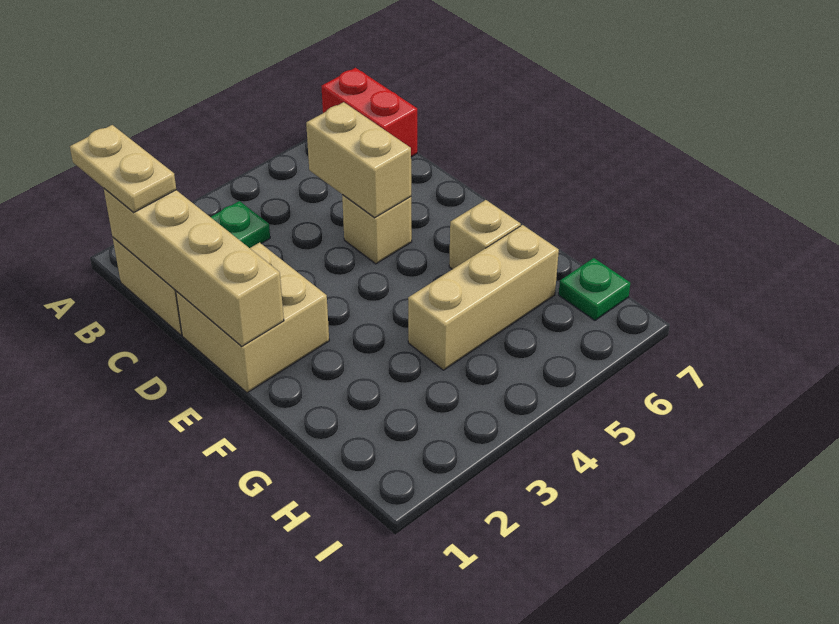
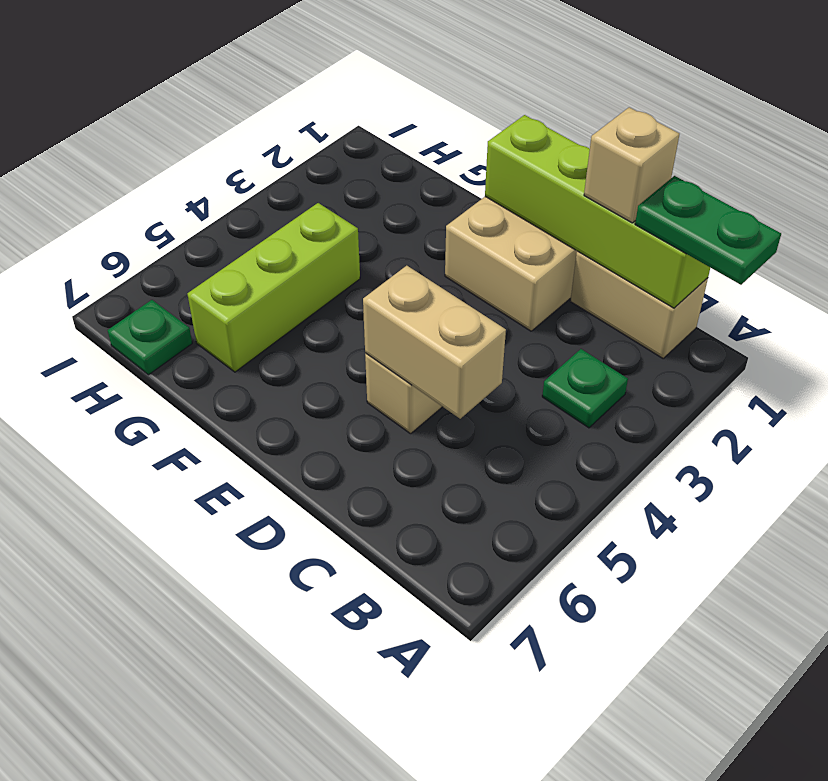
tan 1x2 plate [70,125,176,213] -> green 1x2 plate [635,176,781,285]
red 1x2 brick [321,68,417,157] -> none
tan 1x4 brick [104,189,284,346] -> lime 1x4 brick [485,115,710,308]
tan 1x1 brick [449,200,521,269] -> tan 1x1 brick moved to [584,107,679,223]
tan 1x3 brick [408,225,559,370] -> lime 1x3 brick [187,203,360,372]

